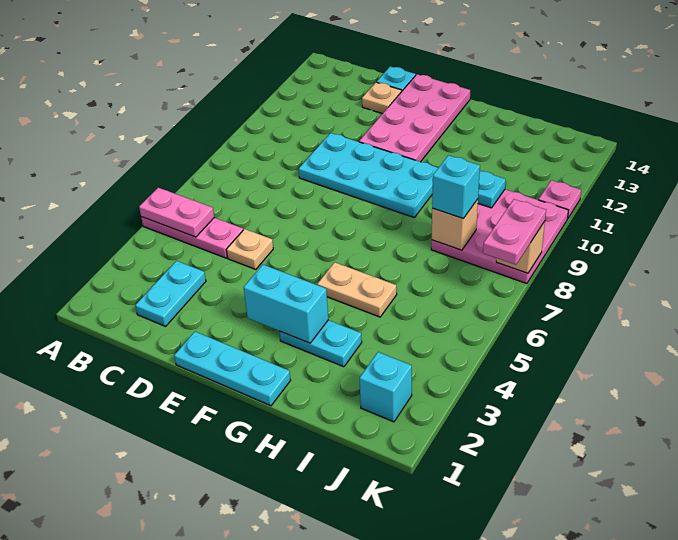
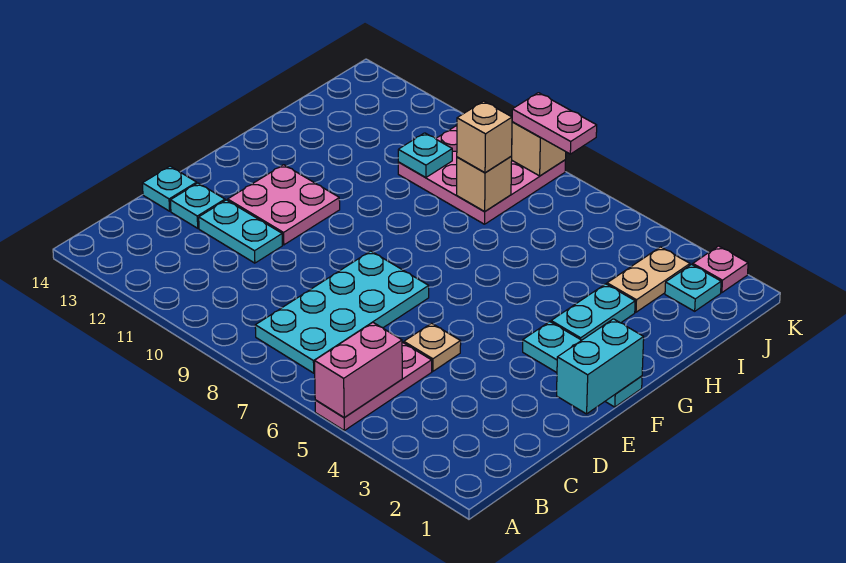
pink 1x2 plate [139,188,214,237] -> pink 1x2 brick [315,323,402,418]
cyan 1x2 plate [135,261,206,326] -> cyan 1x2 plate moved to [199,200,282,263]
cyan 2x4 plate [299,133,438,217] -> cyan 2x4 plate moved to [255,251,429,373]
tan 1x1 plate [362,82,402,114] -> cyan 1x1 plate [170,183,225,228]
cyan 1x3 plate [174,332,291,406] -> cyan 1x3 plate turned to [523,322,642,407]
pink 2x4 plate [359,74,470,162] -> pink 2x2 plate [228,165,340,245]
cyan 1x2 brick [244,265,328,343] -> cyan 1x2 brick moved to [557,319,644,414]
tan 1x2 plate [317,262,397,317] -> tan 1x2 plate moved to [607,247,690,312]
cyan 1x1 brick [432,155,480,218] -> tan 1x1 brick [457,101,512,173]
cyan 1x1 brick [360,352,412,422] -> cyan 1x1 plate [665,265,721,311]
pink 1x1 plate [539,180,581,218] -> pink 1x1 plate moved to [693,246,748,293]

